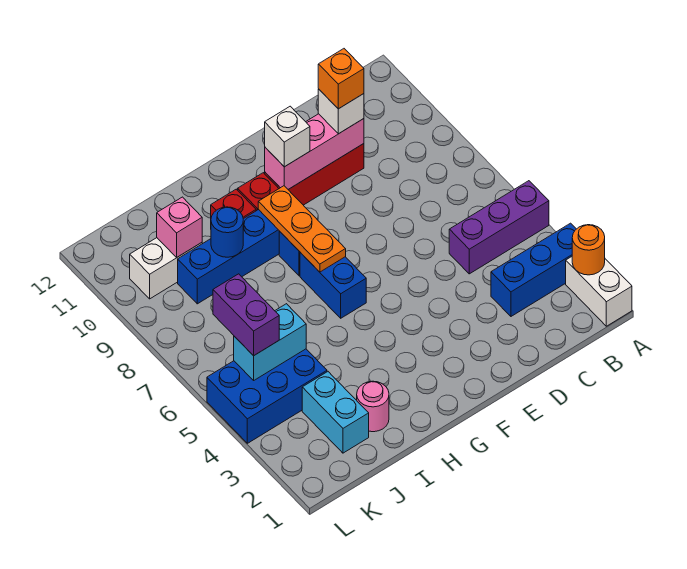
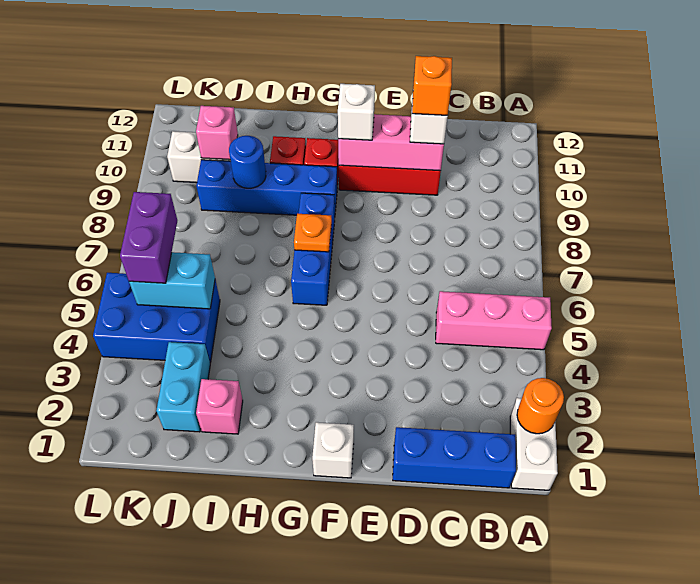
blue 1x3 brick [491,223,576,316] -> blue 1x3 brick moved to [393,427,516,488]
purple 1x3 brick [449,181,549,274] -> pink 1x3 brick [436,291,552,350]
none -> white 1x1 brick [312,422,354,478]
orange 1x3 plate [258,186,346,272] -> orange 1x1 plate [294,214,332,252]
pink 1x1 round brick [357,381,389,432] -> pink 1x1 brick [196,379,243,434]

